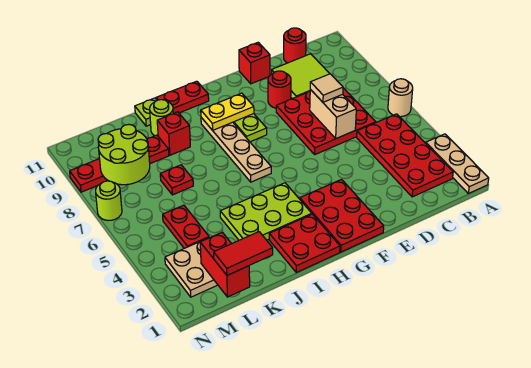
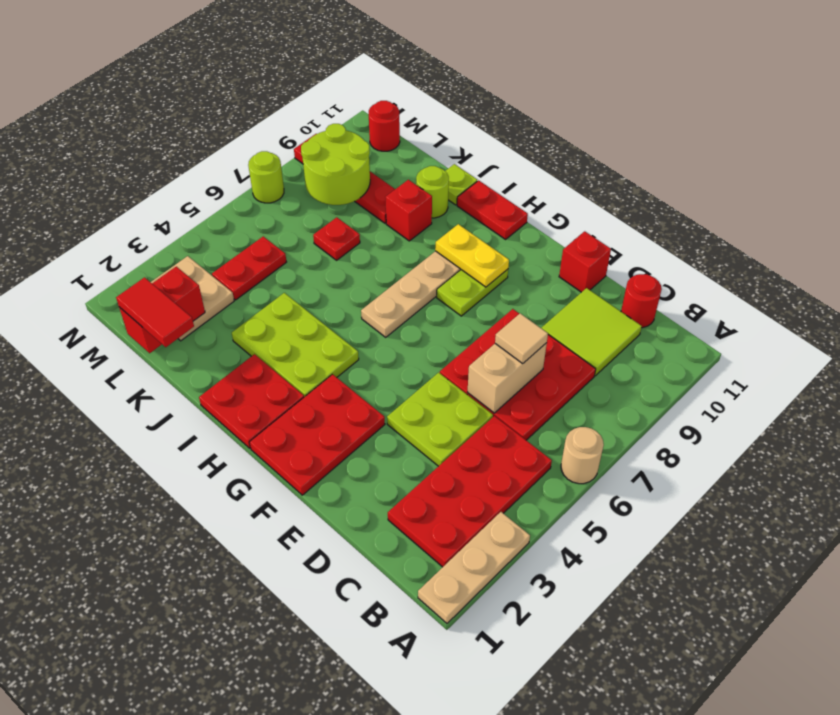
none -> lime 2x2 plate [387,373,493,466]
red 1x1 round brick [268,71,291,108] -> red 1x1 round brick moved to [369,101,400,151]

